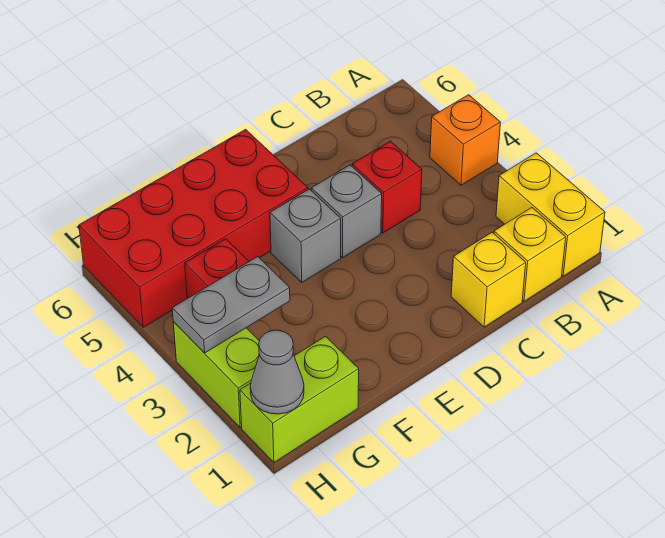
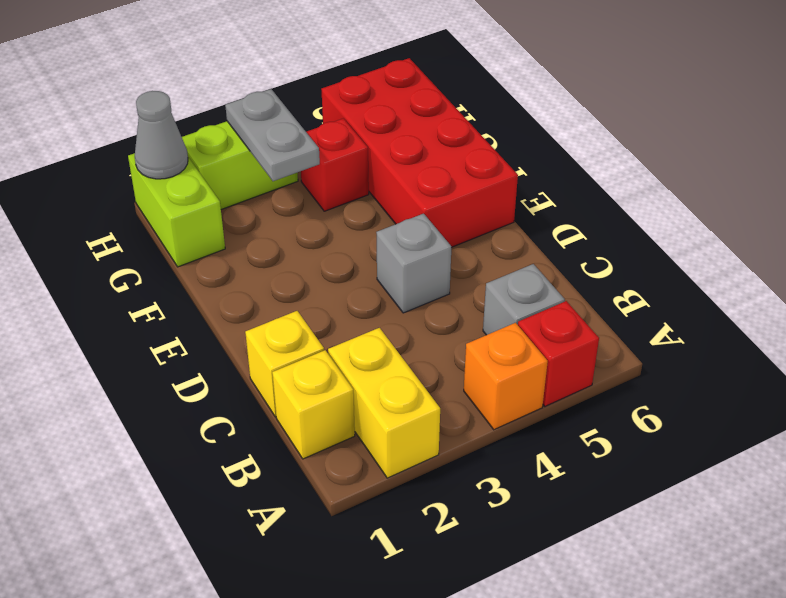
yellow 1x2 brick [496,153,605,276] -> yellow 1x2 brick turned to [328,328,440,478]
red 1x1 brick [352,141,422,233] -> red 1x1 brick moved to [518,301,599,406]
grey 1x1 brick [270,189,341,282] -> grey 1x1 brick moved to [483,264,565,335]

